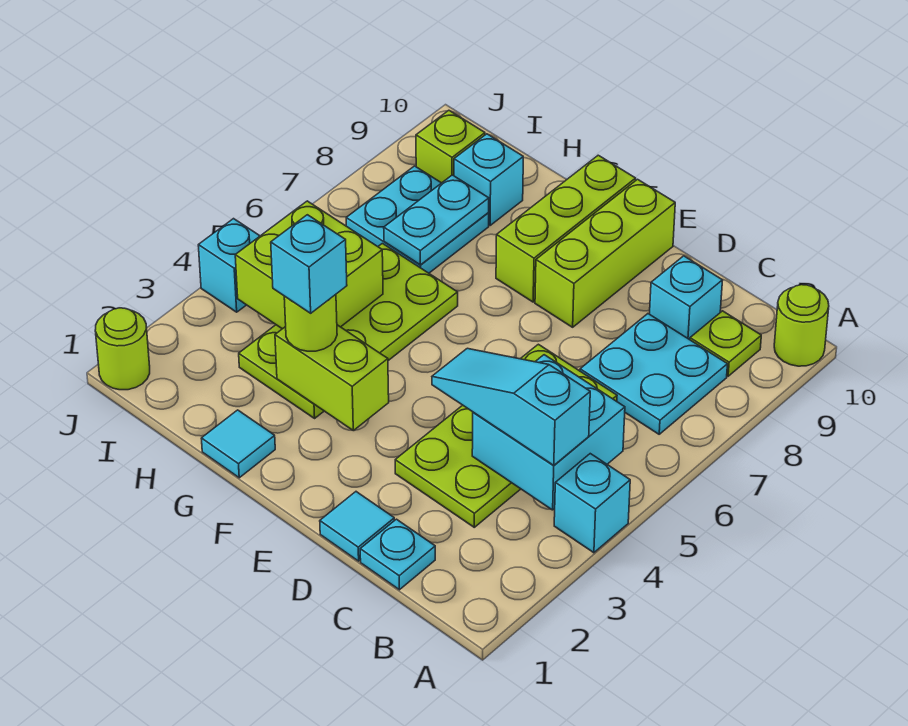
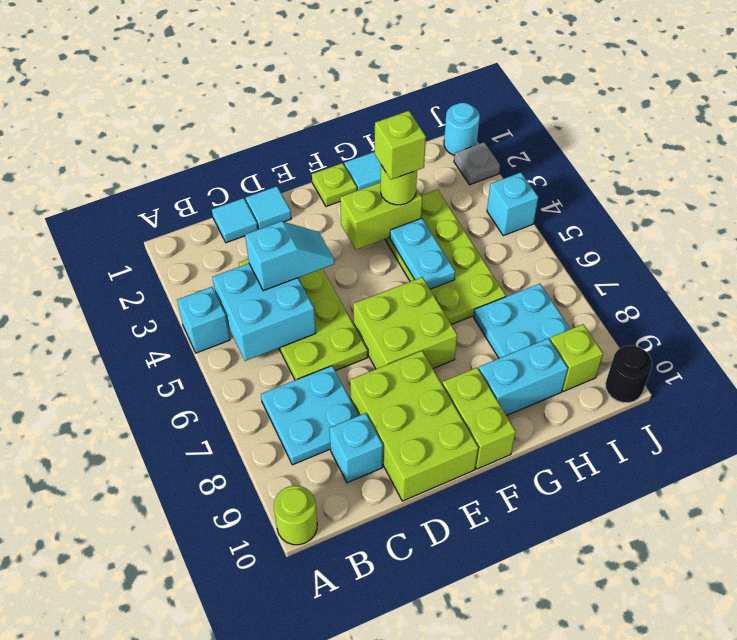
cyan 1x3 slope [432,348,590,465] -> cyan 1x2 slope [245,221,334,291]
lime 1x1 plate [690,311,761,376] -> lime 1x1 plate moved to [312,163,357,206]
cyan 1x1 plate [360,519,435,590] -> cyan 1x1 tile [212,198,258,243]
lime 1x3 brick [535,179,675,327] -> lime 2x3 brick [350,351,478,501]
lime 1x3 brick [496,155,636,302] -> lime 1x2 brick [442,368,516,469]
cyan 1x1 brick [271,215,347,313] -> lime 1x1 brick [375,111,426,180]
lime 2x2 brick [235,201,383,329] -> lime 2x2 brick moved to [353,277,457,369]
cyan 1x2 plate [384,175,489,265] -> cyan 1x2 plate moved to [390,218,455,289]
cyan 1x1 brick [454,134,523,225] -> cyan 1x2 brick [479,338,568,416]
lime 1x1 round brick [95,308,150,390] -> cyan 1x1 round brick [444,103,480,155]
none -> grey 1x1 plate [454,142,500,185]
none -> black 1x1 round brick [605,346,652,403]

